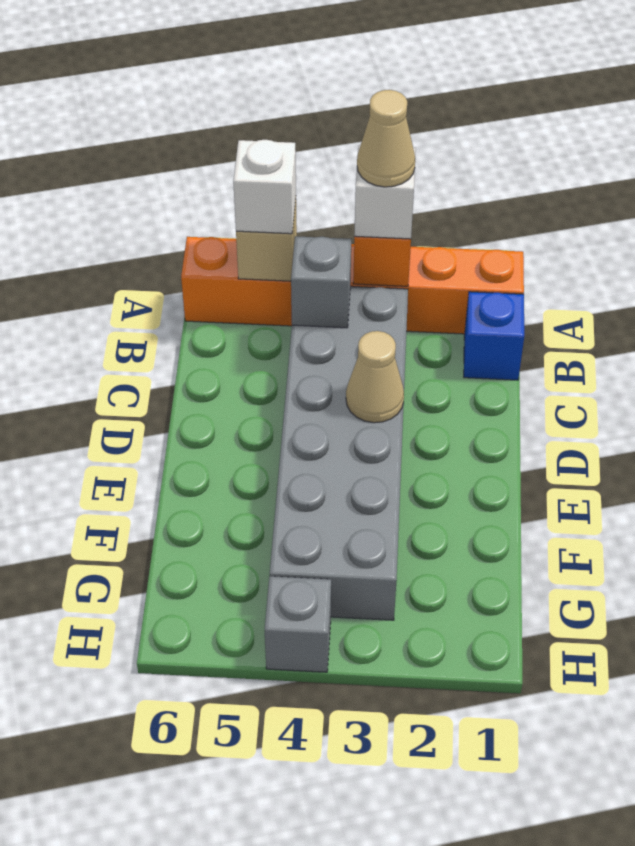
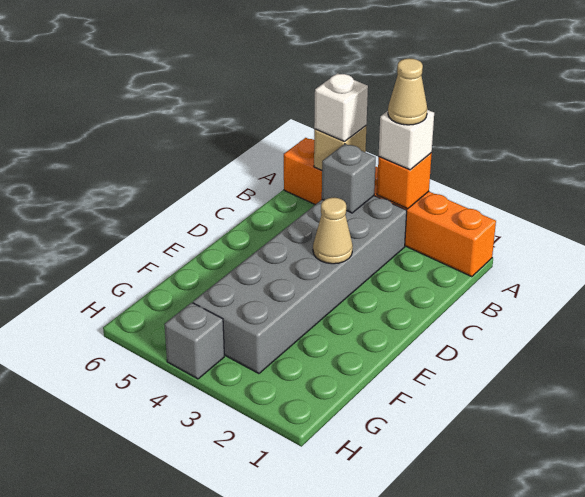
blue 1x1 brick [464,292,524,380] -> none

